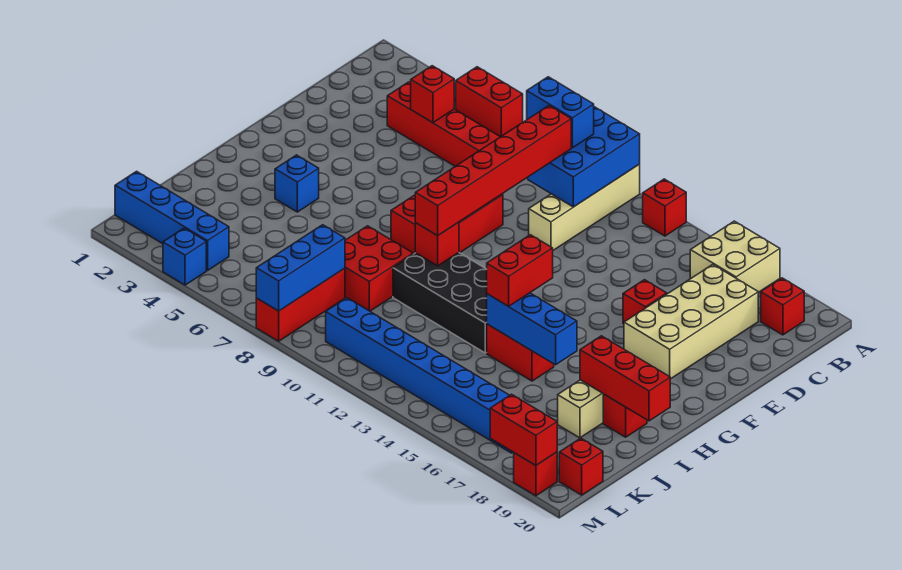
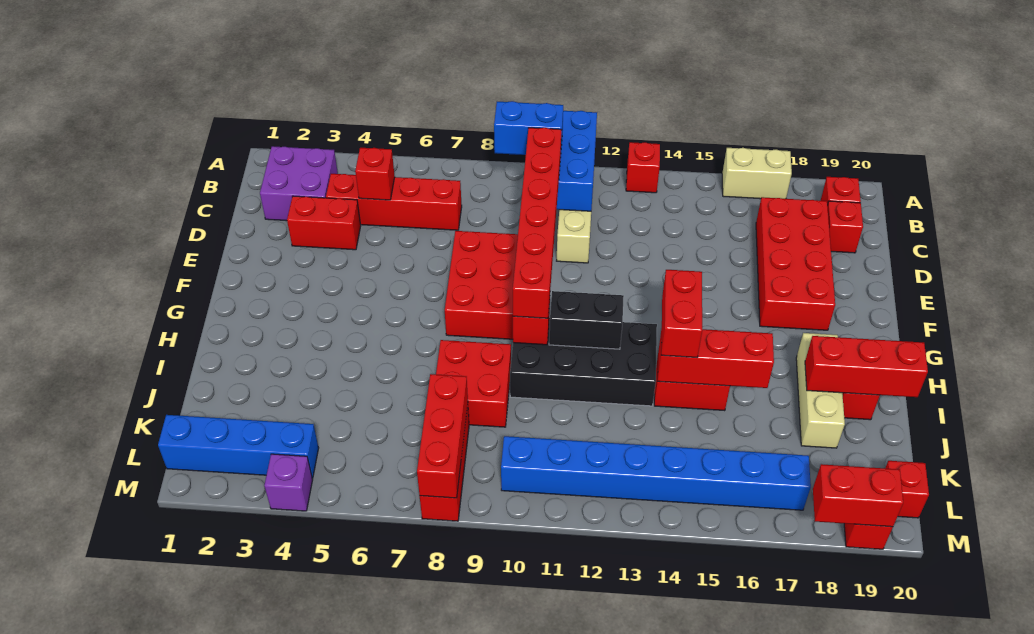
red 1x2 brick [456,67,523,137] -> red 1x2 brick moved to [287,196,361,250]
tan 2x2 brick [690,221,780,292] -> tan 1x2 brick [722,148,792,199]
none -> purple 2x2 brick [260,146,338,221]
tan 2x4 brick [624,265,758,379] -> red 2x4 brick [756,197,835,330]
red 1x1 brick [623,280,667,324] -> red 1x1 brick moved to [827,201,863,253]
blue 1x1 brick [275,155,319,212] -> none
none -> black 1x2 brick [549,291,624,349]
blue 1x3 brick [487,293,577,365] -> red 1x3 brick [658,329,774,388]
blue 1x3 brick [256,225,345,311] -> red 1x3 brick [417,374,468,498]
blue 1x1 brick [163,228,206,285] -> purple 1x1 brick [264,454,312,511]

